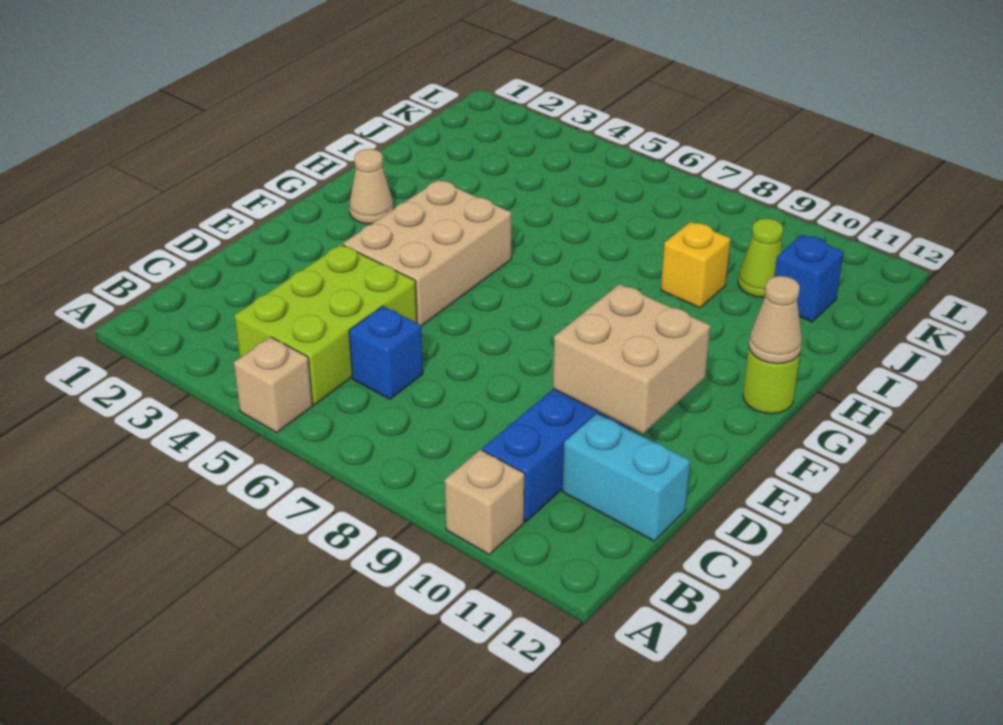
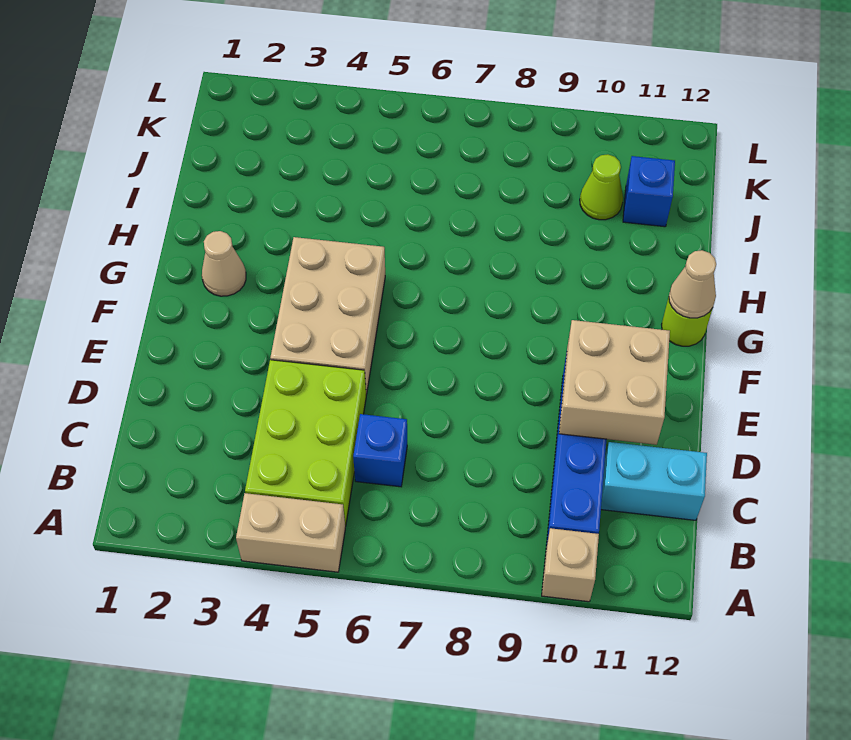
tan 1x1 brick [234,337,313,432] -> tan 1x2 brick [236,493,345,572]
yellow 1x1 brick [661,222,731,308] -> none

